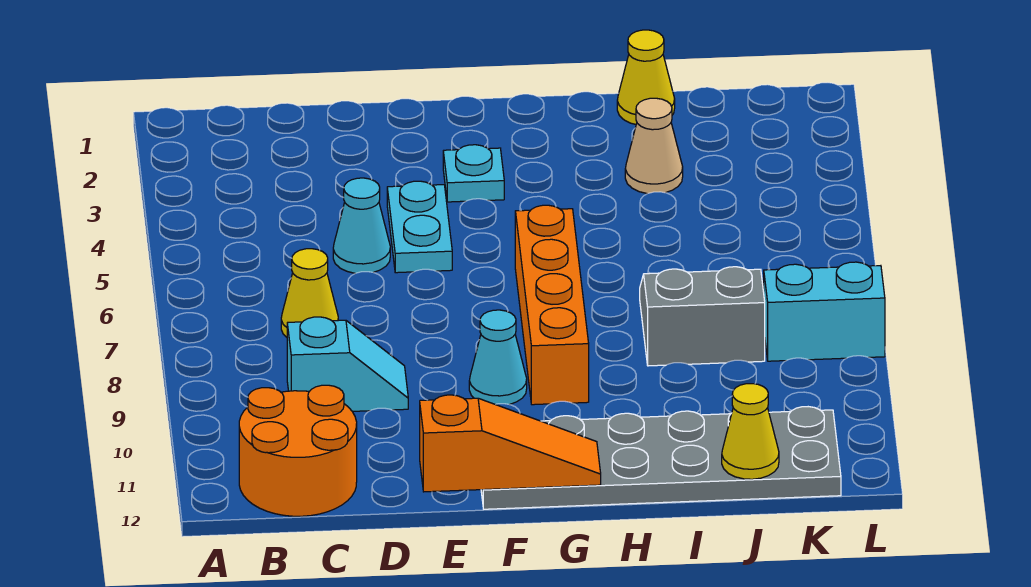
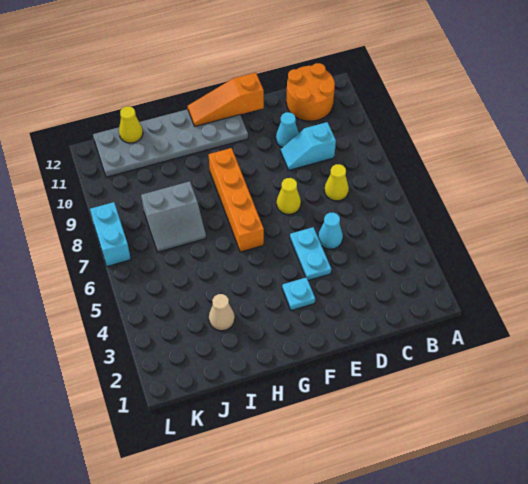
cyan 1x1 cone [469,310,527,404] -> cyan 1x1 cone moved to [276,112,299,148]
yellow 1x1 cone [617,30,675,124] -> yellow 1x1 cone moved to [277,178,301,214]
cyan 1x2 brick [764,262,885,361] -> cyan 1x2 brick turned to [90,202,131,266]

